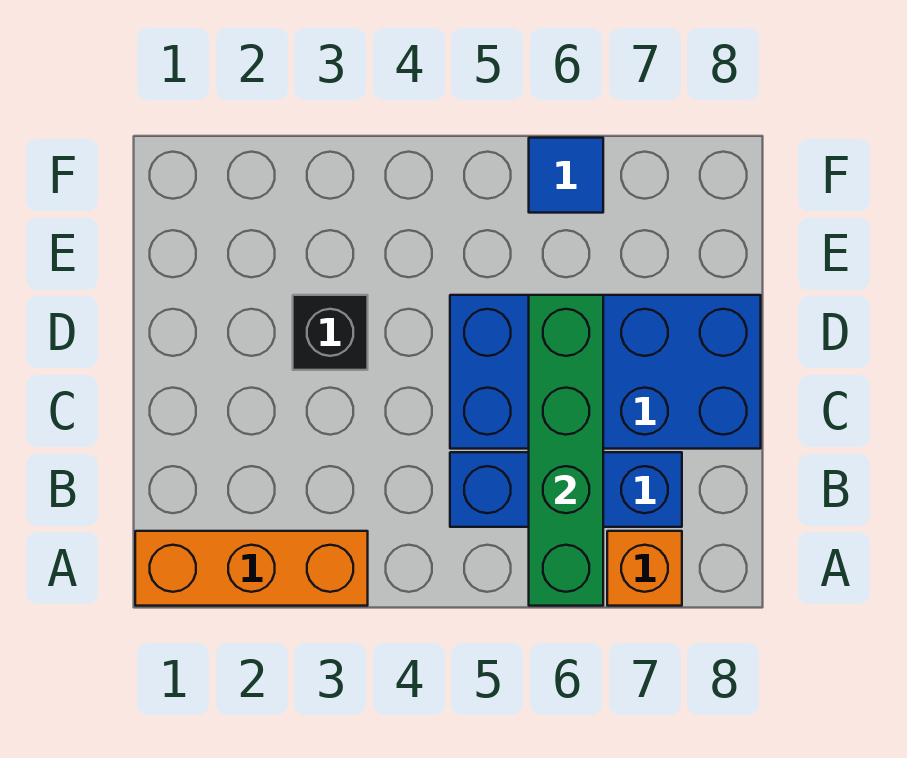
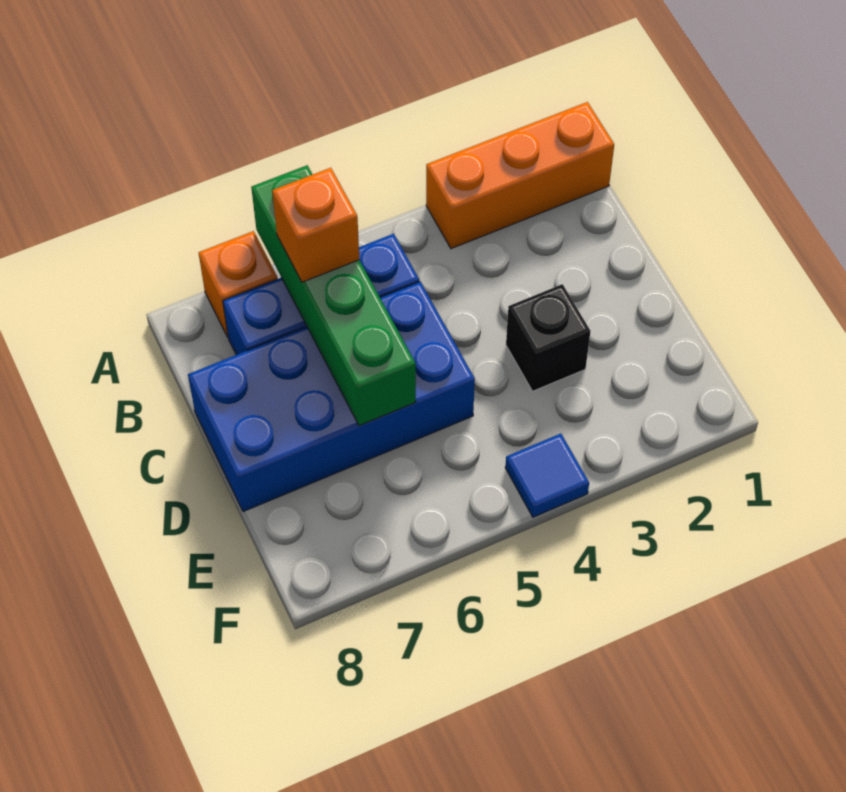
none -> orange 1x1 brick [272,168,359,282]
blue 1x1 tile [529,138,603,213] -> blue 1x1 tile moved to [505,434,589,517]

